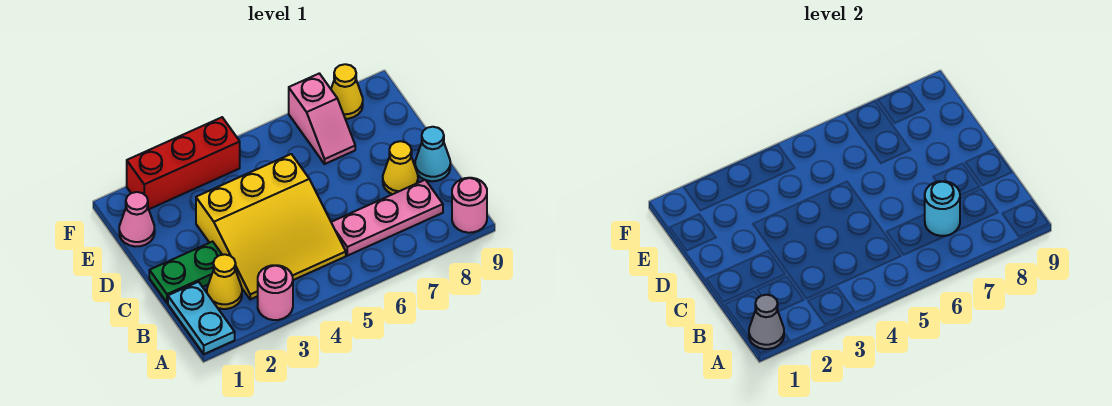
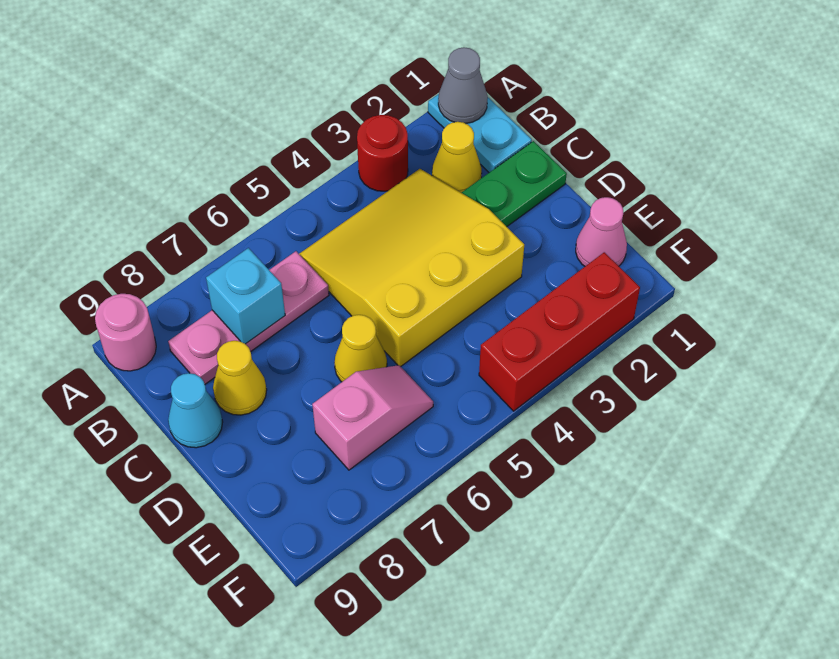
pink 1x1 round brick [258,265,293,320] -> red 1x1 round brick [357,115,408,191]
cyan 1x1 round brick [925,181,960,236] -> cyan 1x1 brick [206,248,285,344]
pink 1x2 slope [289,73,355,164] -> pink 1x2 slope turned to [312,365,433,470]
yellow 1x1 cone [331,64,363,119] -> yellow 1x1 cone moved to [334,315,387,382]

